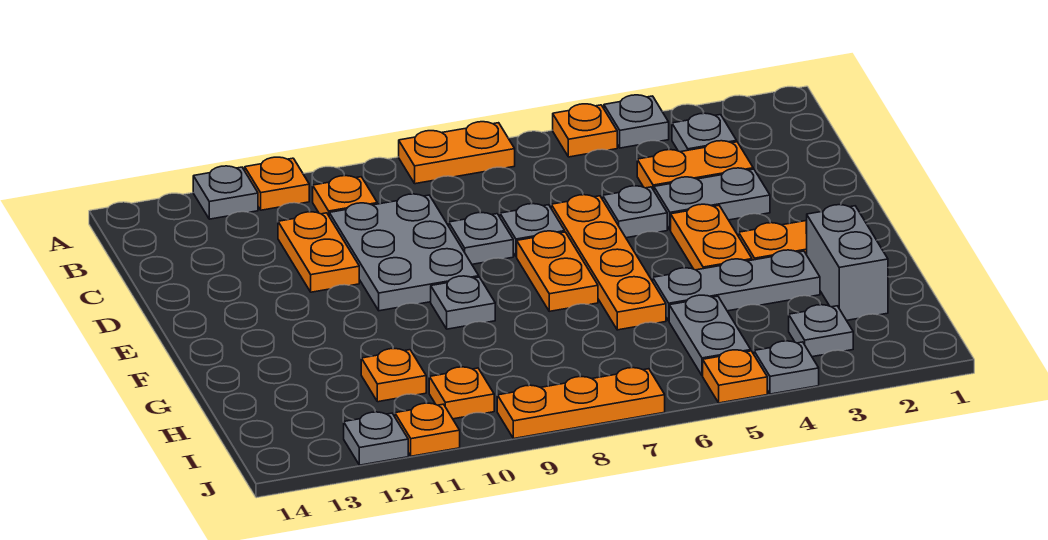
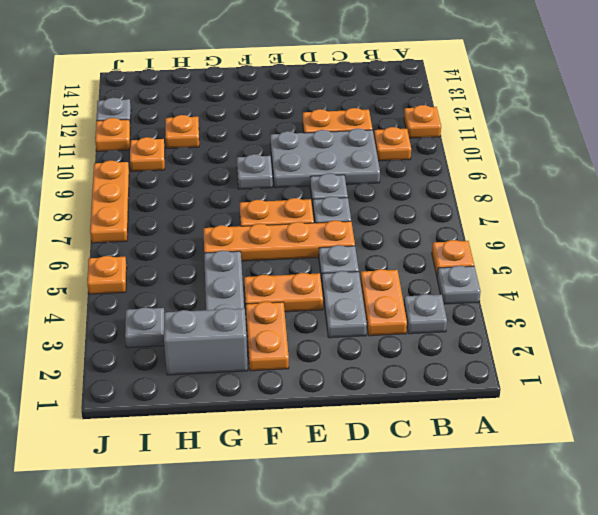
orange 1x2 plate [399,122,515,184] -> none
grey 1x1 plate [193,166,258,219] -> none
grey 1x2 plate [669,295,751,376] -> none
grey 1x1 plate [754,341,819,394] -> none

